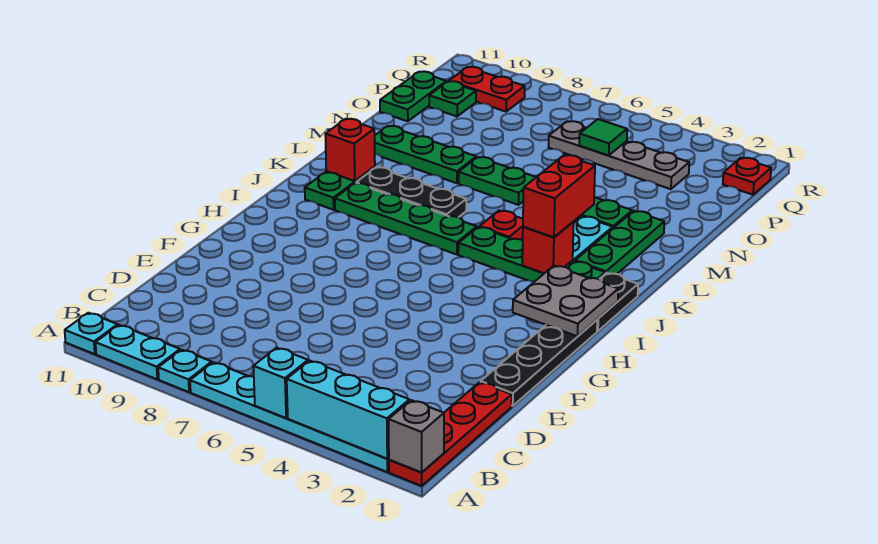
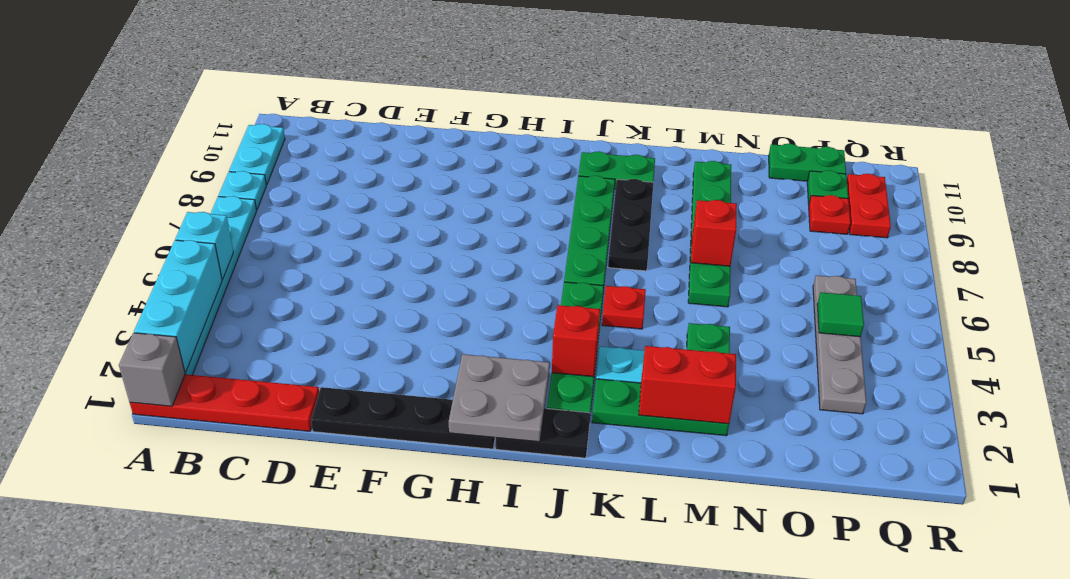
cyan 1x1 plate [65,313,118,354] -> none
red 1x2 brick [523,155,595,238] -> red 1x2 brick moved to [639,346,736,424]
red 1x1 brick [325,119,375,181] -> red 1x1 brick moved to [691,200,737,266]
red 1x1 plate [723,158,771,195] -> red 1x1 plate moved to [809,195,851,234]

